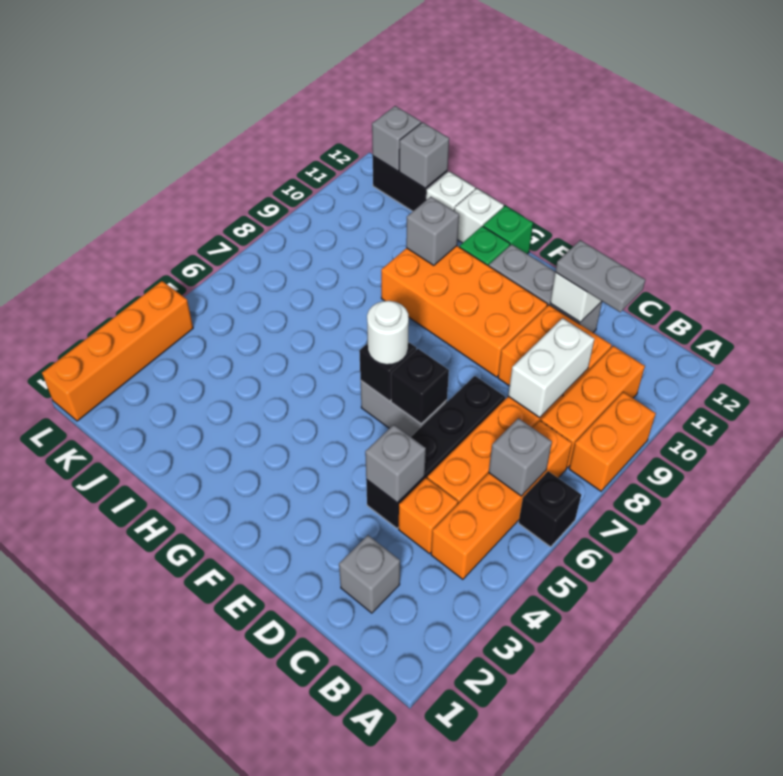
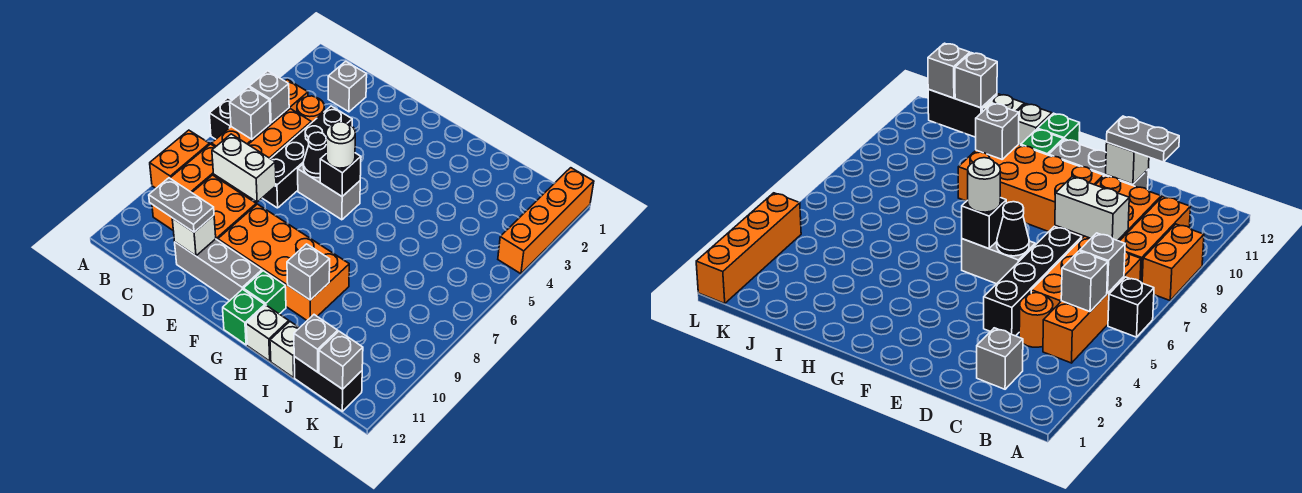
orange 1x1 brick [399,478,458,554] -> orange 1x1 round brick [297,96,324,123]
white 1x2 brick [508,318,594,417] -> white 1x2 brick turned to [212,134,276,202]
grey 1x1 brick [365,425,426,503] -> grey 1x1 brick moved to [249,71,289,123]
black 1x1 brick [391,349,449,424] -> black 1x1 cone [303,132,326,178]

